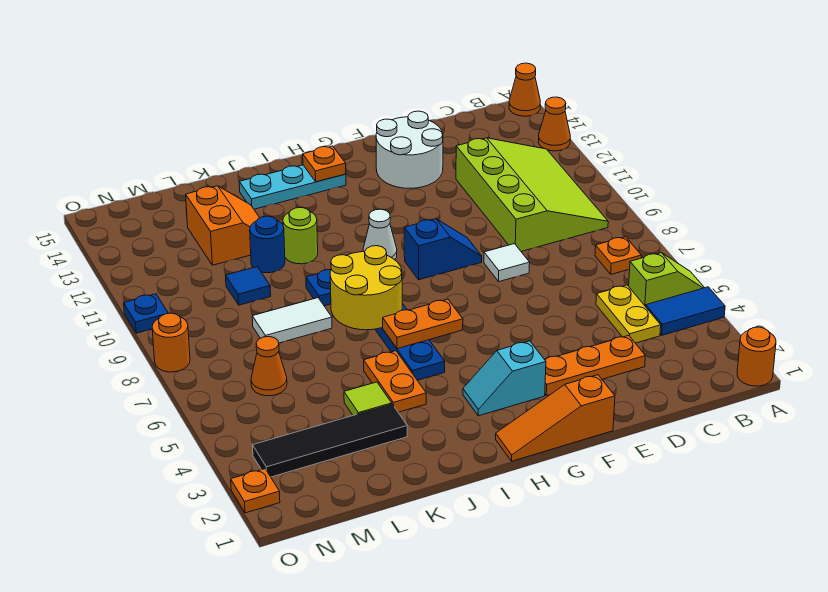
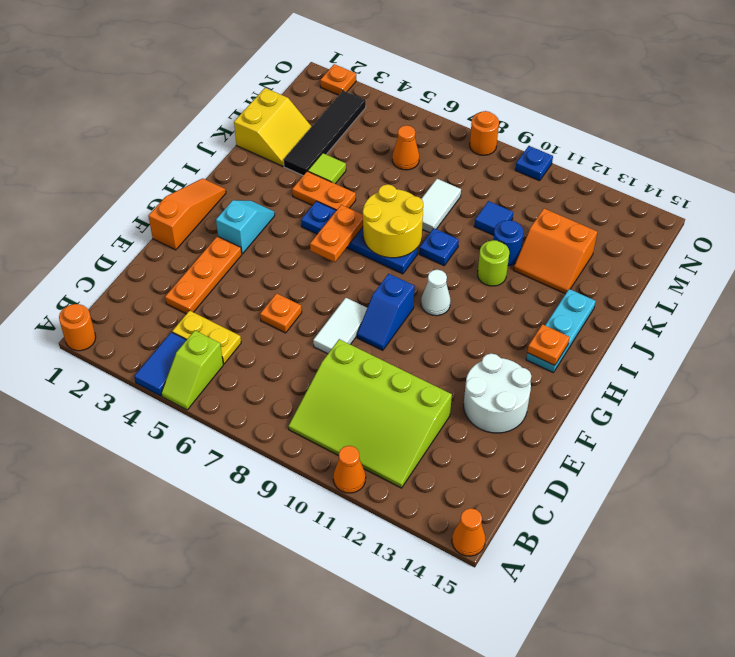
orange 1x1 cone [538,97,570,151] -> orange 1x1 cone moved to [333,446,366,493]
orange 1x1 plate [595,237,641,274] -> orange 1x1 plate moved to [260,293,302,333]
white 1x1 tile [484,244,530,282] -> white 1x2 tile [313,298,367,354]
none -> yellow 2x2 slope [234,88,312,166]

